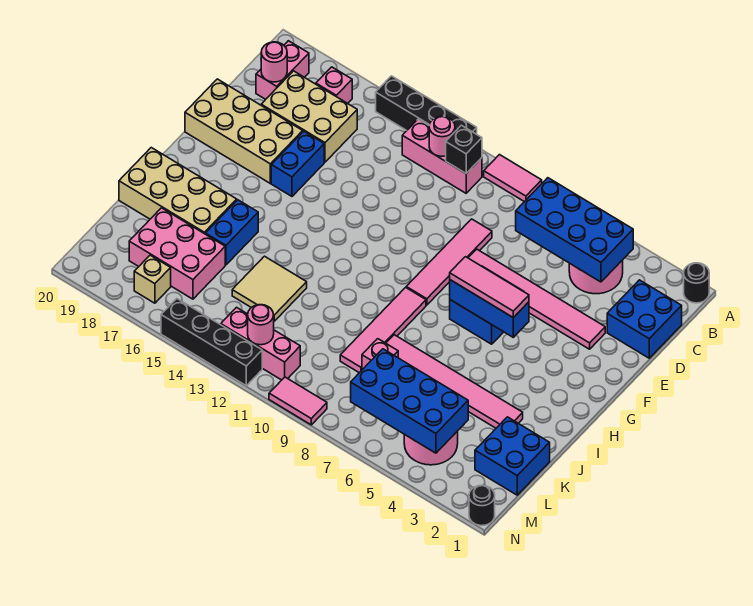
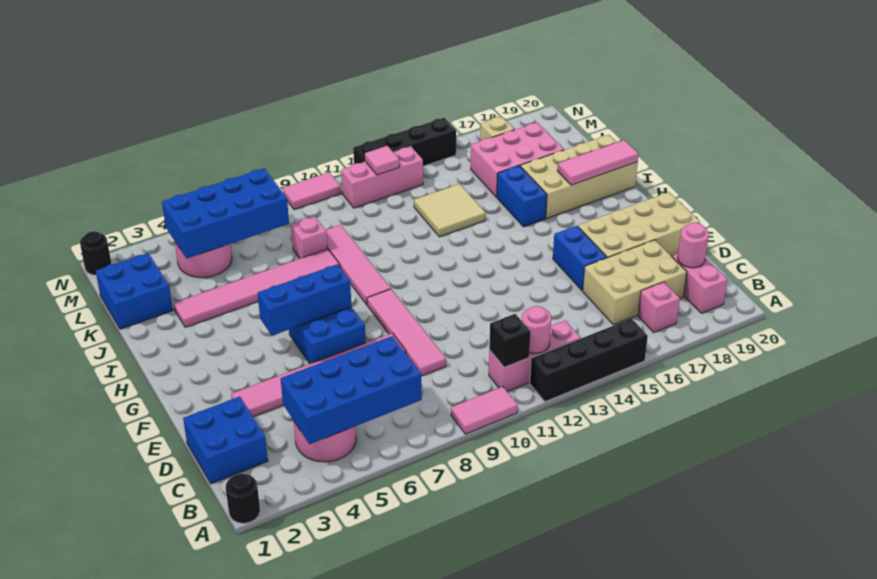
pink 1x3 tile [450,257,529,318] -> pink 1x3 tile moved to [557,140,638,185]
pink 1x1 round brick [248,305,274,345] -> pink 1x1 tile [365,146,399,175]

